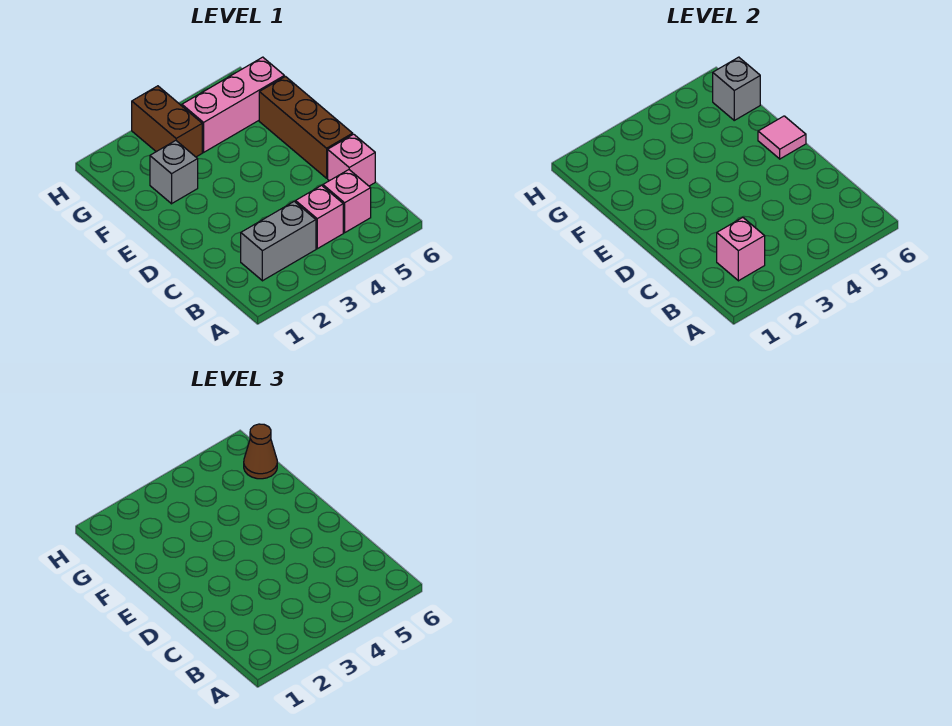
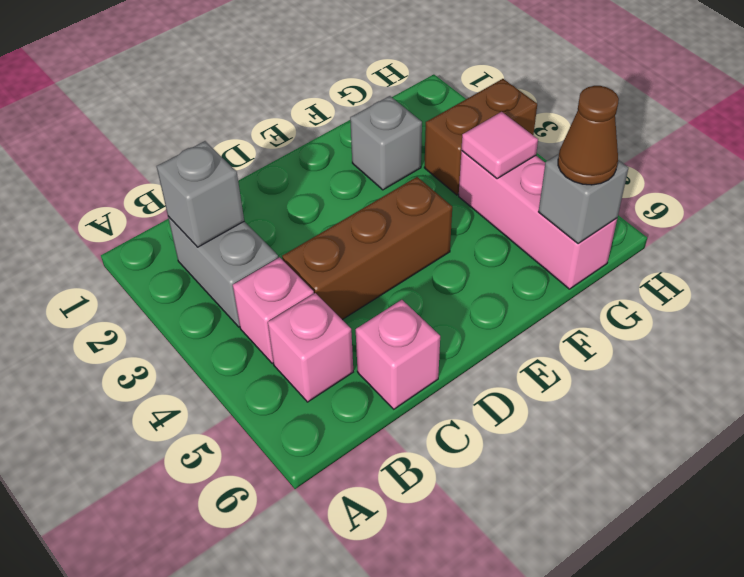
pink 1x1 brick [717,217,765,281] -> grey 1x1 brick [157,141,244,247]
brown 1x3 brick [259,77,353,178] -> brown 1x3 brick moved to [282,177,452,320]
pink 1x1 tile [758,116,806,159] -> pink 1x1 tile moved to [461,112,538,179]

